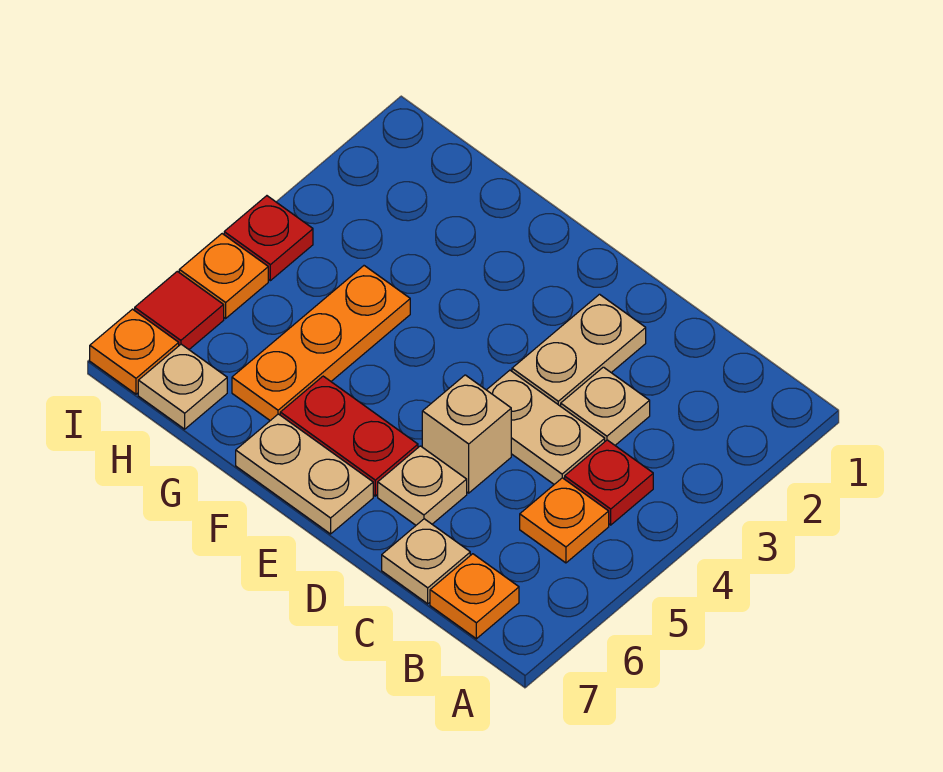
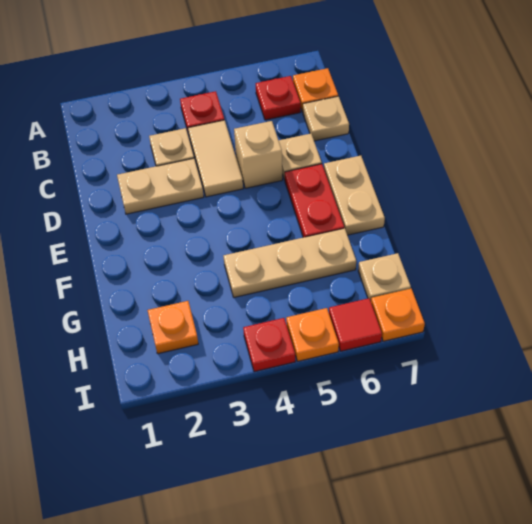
orange 1x1 plate [520,478,609,563] -> orange 1x1 plate moved to [148,301,198,354]
none -> red 1x1 plate [256,76,301,120]
tan 1x2 plate [487,370,605,484] -> tan 1x2 tile [188,120,243,197]
orange 1x3 plate [232,266,410,421] -> tan 1x3 plate [224,228,356,297]

